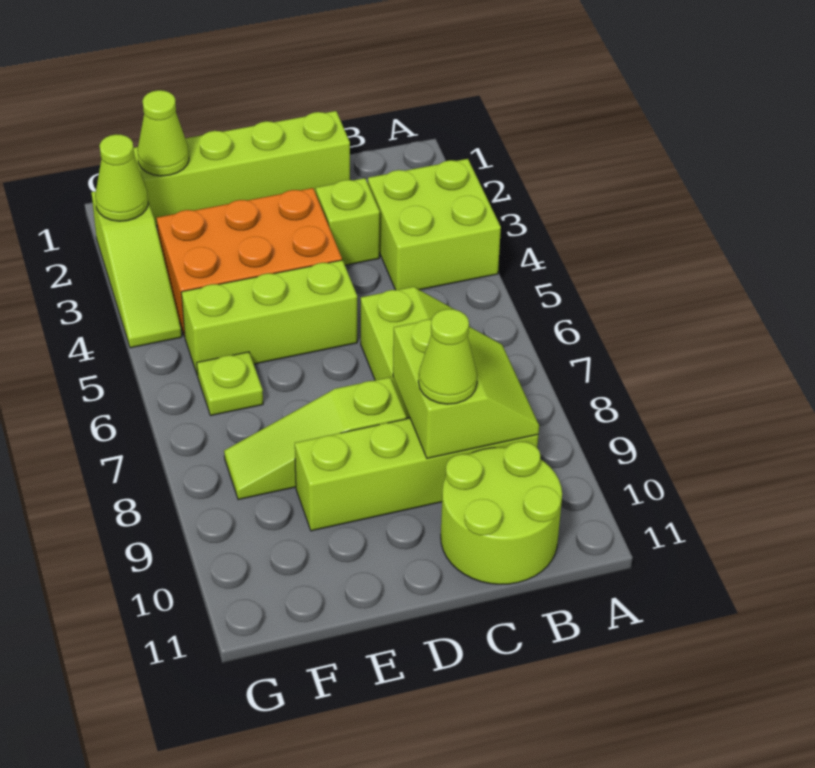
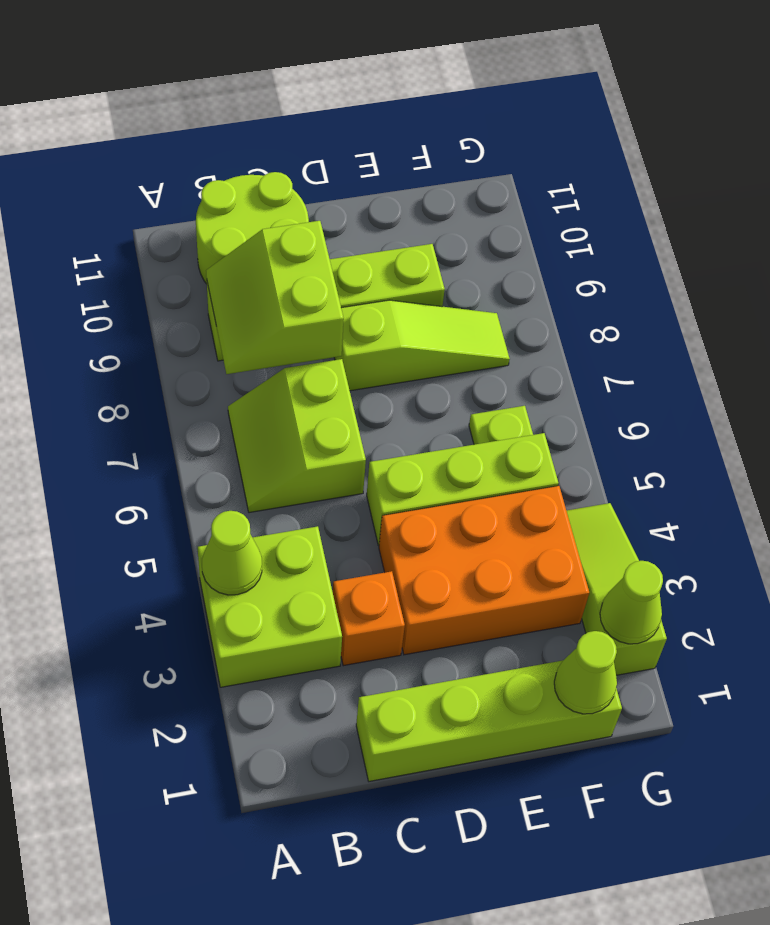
lime 1x1 brick [316,178,380,265] -> orange 1x1 brick [333,571,405,666]
lime 1x1 cone [418,309,477,404] -> lime 1x1 cone moved to [202,511,262,595]

